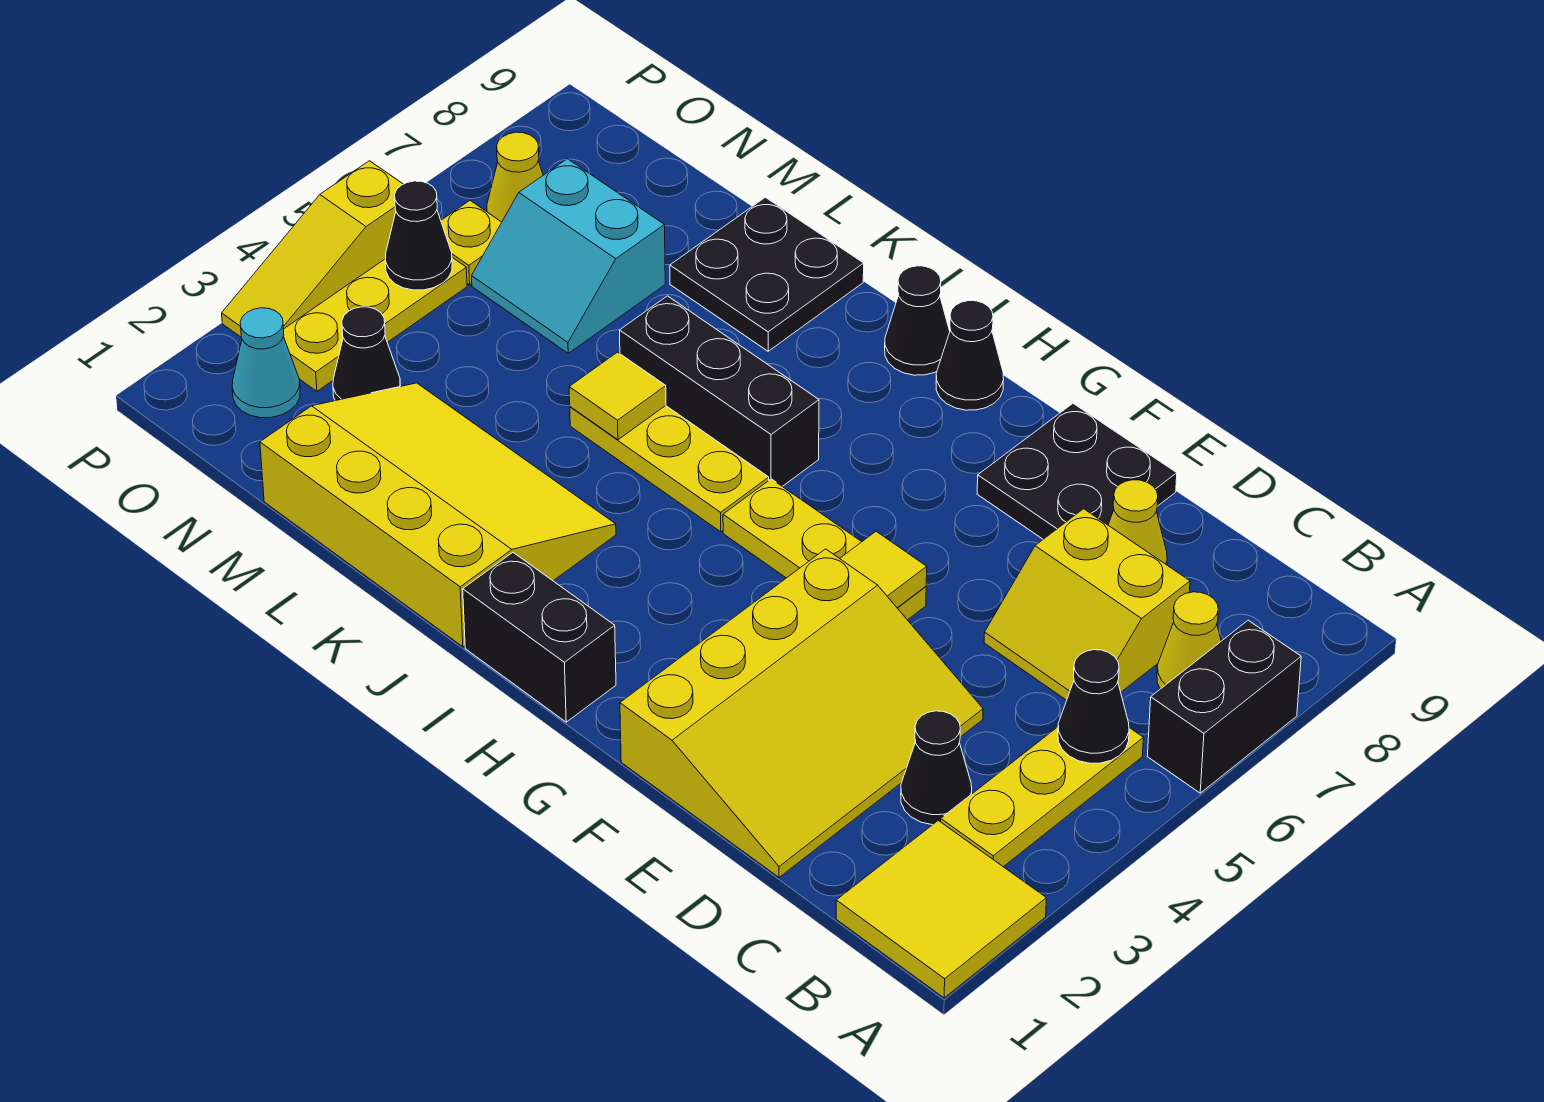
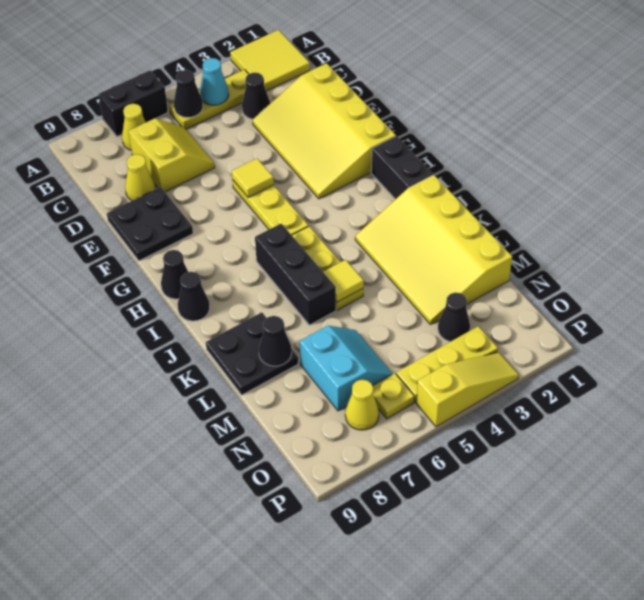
yellow 3x4 slope [620,549,983,877] -> yellow 3x4 slope turned to [252,63,396,199]
cyan 1x1 cone [232,308,300,418] -> cyan 1x1 cone moved to [200,58,229,105]
black 1x1 cone [385,181,452,290] -> black 1x1 cone moved to [259,316,292,366]

